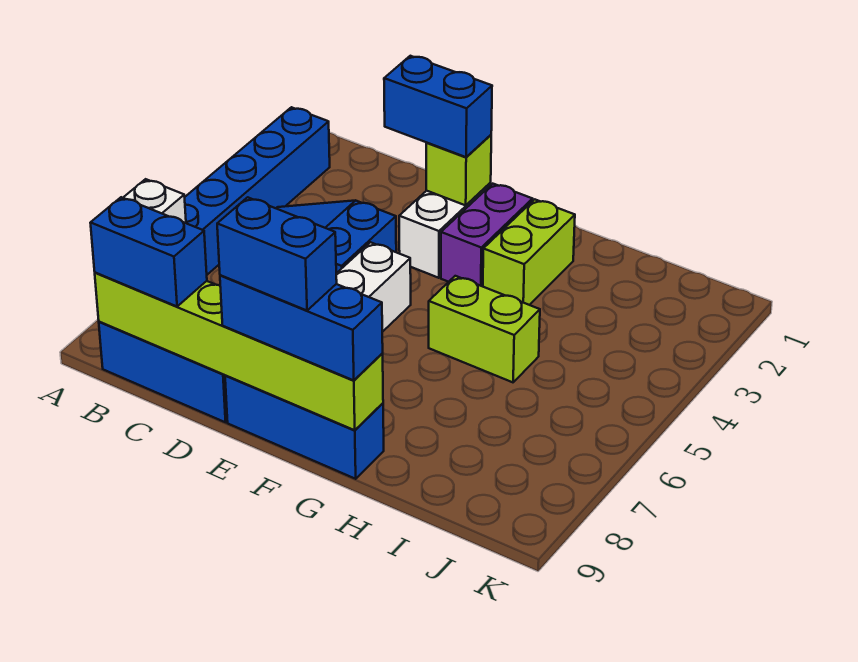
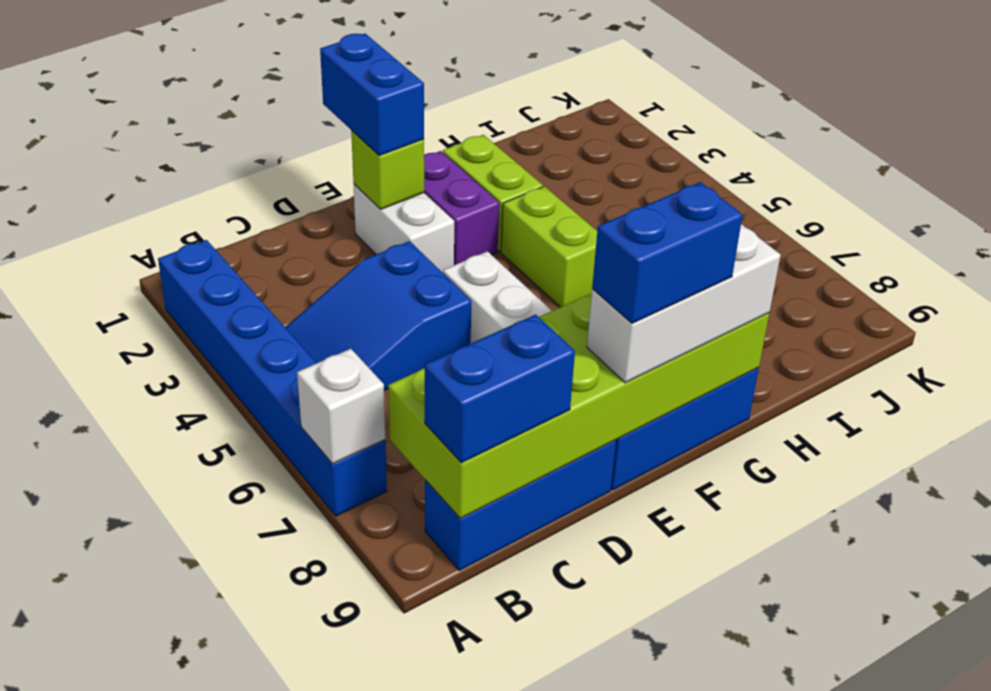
lime 1x6 brick [95,273,383,430] -> lime 2x6 brick [388,293,769,518]
blue 1x2 brick [384,56,492,157] -> blue 1x2 brick turned to [320,34,424,156]
blue 1x3 brick [220,275,383,380] -> white 1x3 brick [587,224,781,383]
lime 1x2 brick [429,276,540,382] -> lime 1x2 brick turned to [501,186,597,307]

